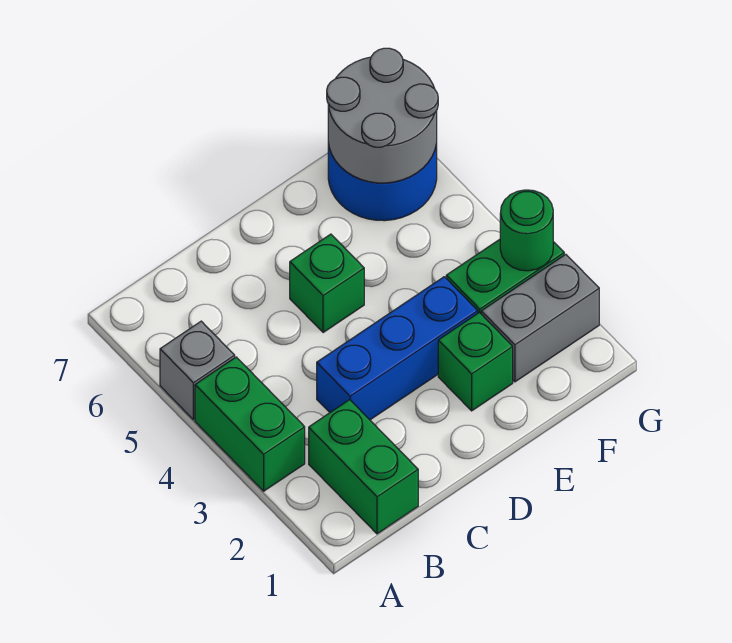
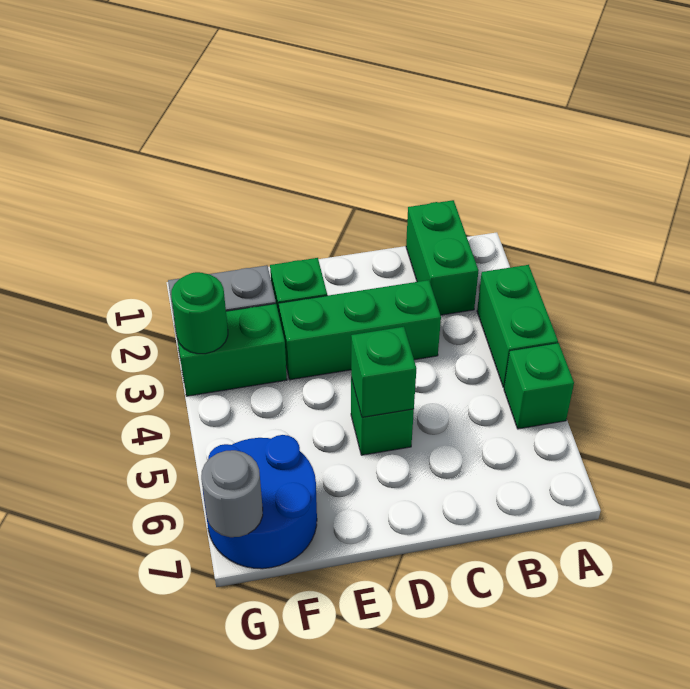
grey 1x1 brick [160,321,235,420] -> green 1x1 brick [504,343,574,429]
blue 1x3 brick [317,277,478,420] -> green 1x3 brick [279,280,441,380]
none -> green 1x1 brick [351,327,416,417]
grey 2x2 round brick [327,48,438,183] -> grey 1x1 round brick [201,450,263,537]

